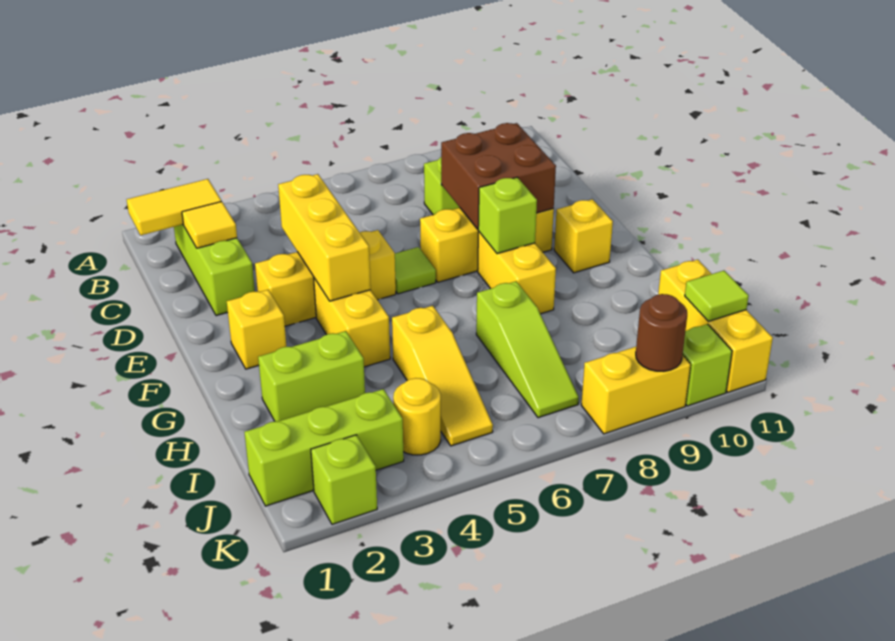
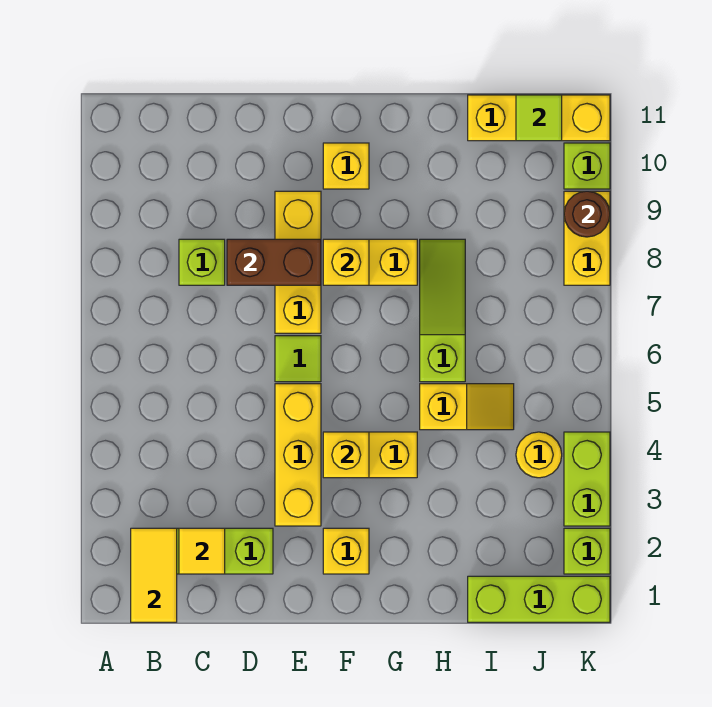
yellow 1x3 brick [278,174,371,301] -> yellow 1x1 brick [323,432,369,478]
brown 2x2 brick [441,123,556,229] -> brown 1x2 brick [227,239,321,285]
lime 1x1 brick [478,177,537,254] -> yellow 1x1 brick [323,239,369,285]
lime 1x2 brick [258,331,365,422] -> lime 1x2 brick moved to [564,432,610,526]
yellow 1x3 slope [392,306,493,446] -> yellow 1x2 slope [420,384,514,430]
lime 1x3 slope [476,281,579,418] -> lime 1x3 slope turned to [420,239,465,382]
lime 1x3 brick [244,389,404,506] -> lime 1x3 brick turned to [468,576,610,622]

